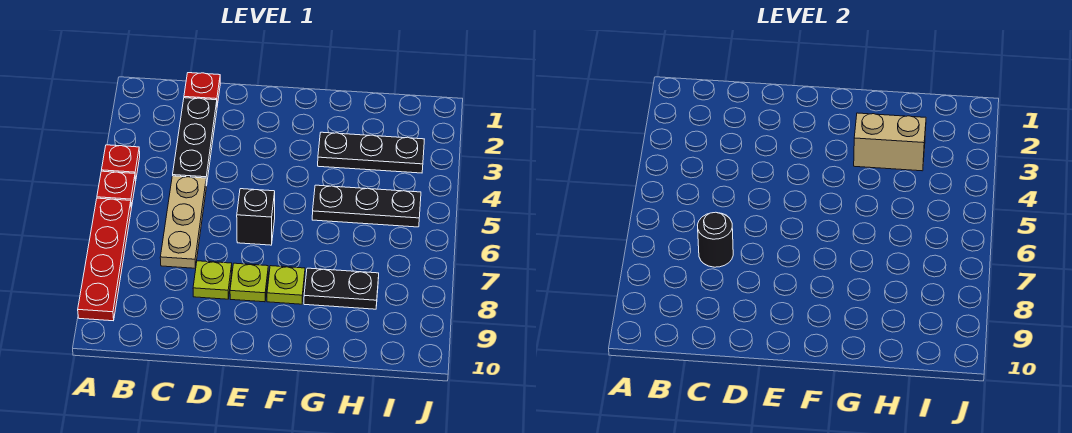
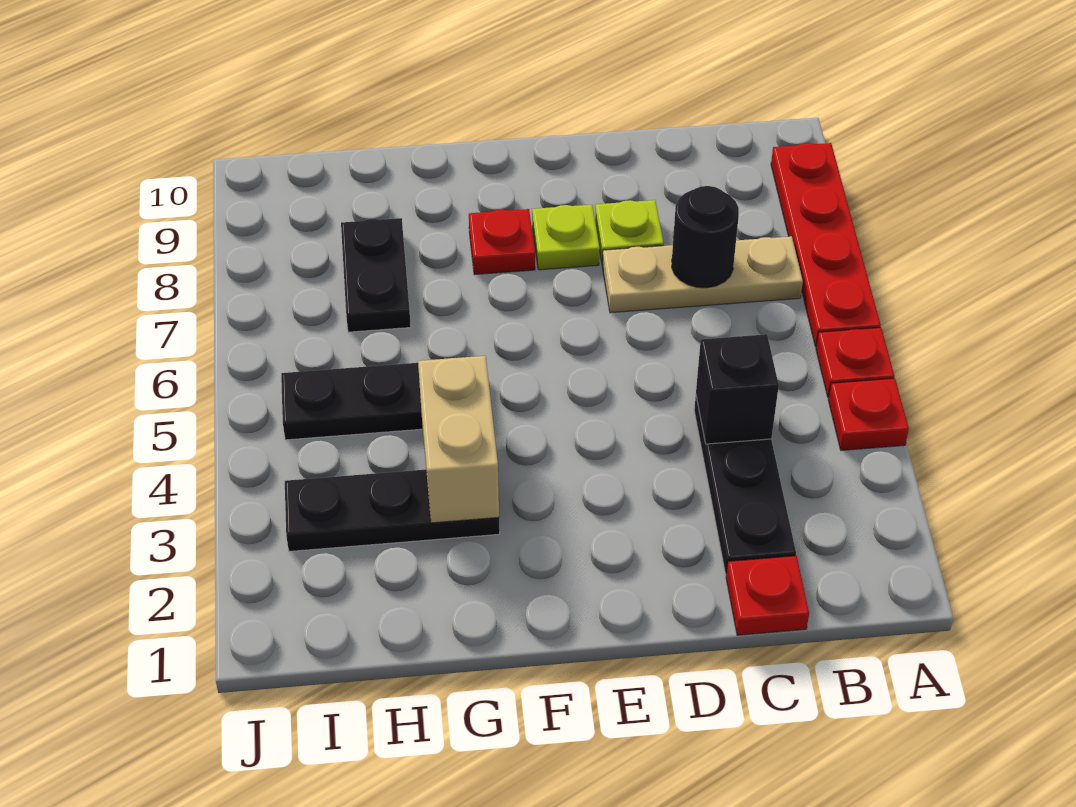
tan 1x3 plate [160,176,206,268] -> tan 1x3 plate turned to [602,236,803,313]
black 1x1 brick [237,189,275,245] -> black 1x1 brick moved to [696,334,779,444]
lime 1x1 plate [267,266,305,304] -> red 1x1 plate [469,209,535,275]
tan 1x2 brick [854,113,926,171] -> tan 1x2 brick turned to [418,356,499,523]
black 1x2 plate [304,268,379,309] -> black 1x2 plate turned to [341,218,411,332]

